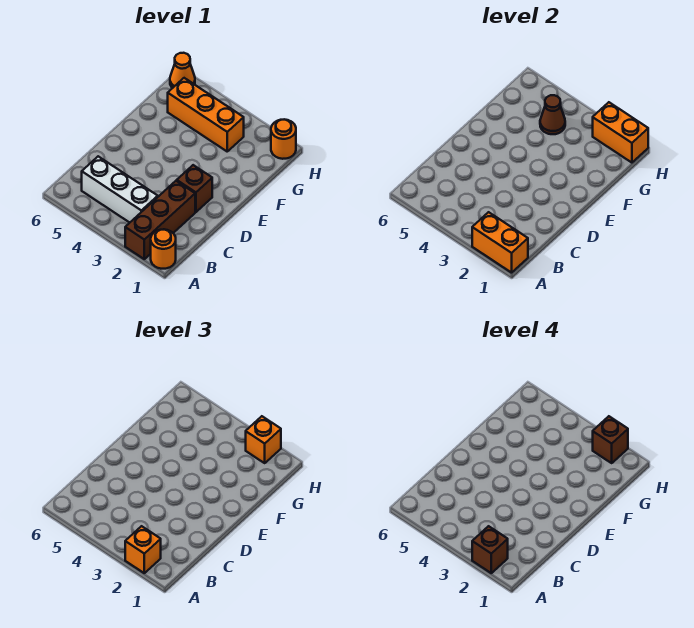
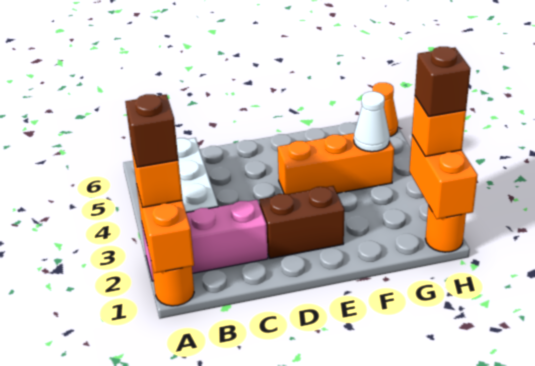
brown 1x3 brick [125,181,195,259] -> pink 1x3 brick [142,200,268,281]
brown 1x1 brick [177,165,212,212] -> brown 1x2 brick [259,186,344,258]
orange 1x3 brick [168,78,244,151] -> orange 1x3 brick turned to [278,133,394,194]
brown 1x1 cone [540,95,565,134] -> white 1x1 cone [354,91,390,152]

